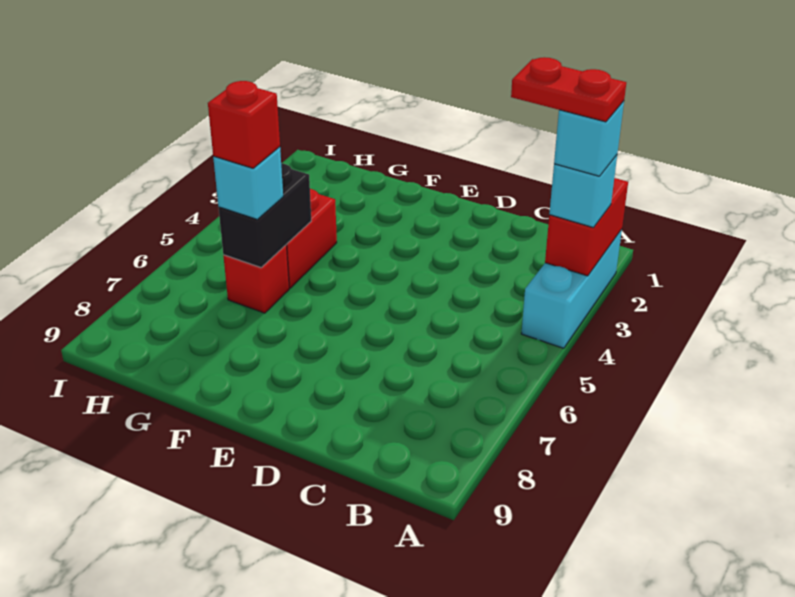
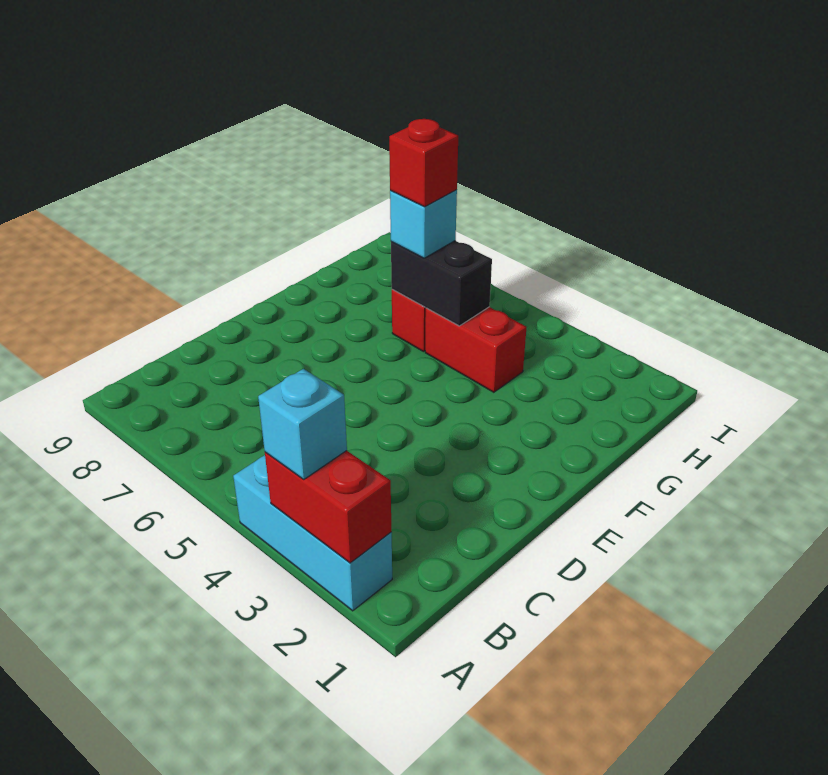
cyan 1x1 brick [554,101,624,176] -> none
red 1x2 plate [511,57,626,122] -> none

